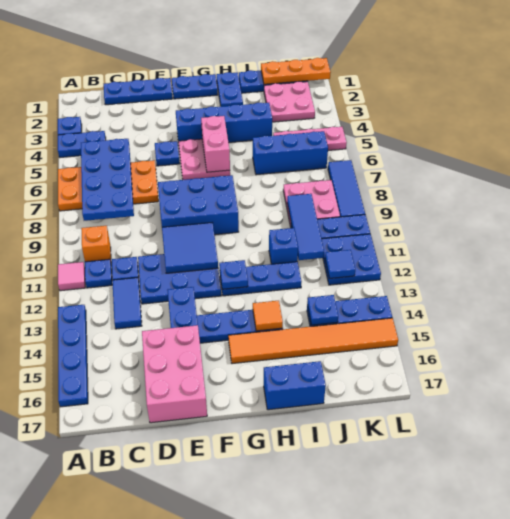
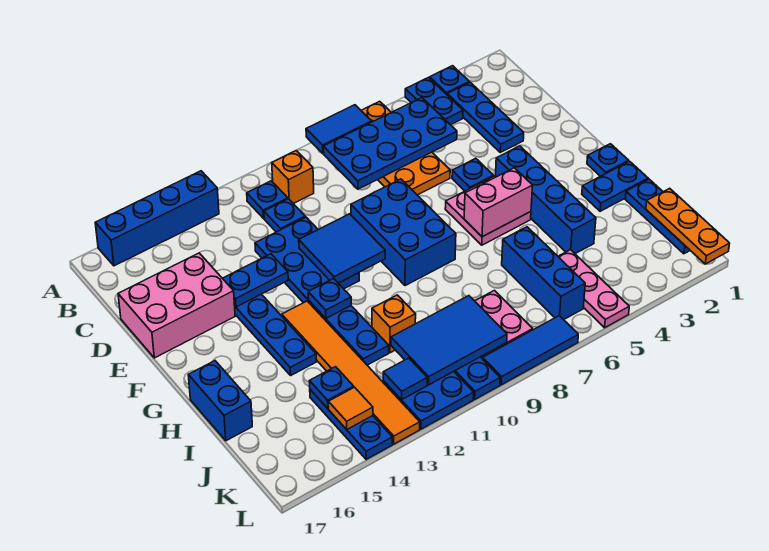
pink 1x1 tile [58,262,85,291] -> none
blue 1x4 plate [58,305,88,407] -> blue 1x4 brick [95,171,219,266]
blue 1x3 plate [104,78,173,105] -> blue 1x3 plate moved to [447,82,524,152]
blue 1x2 tile [112,278,142,329] -> blue 1x2 tile moved to [306,105,372,153]
blue 1x2 plate [172,74,218,99] -> blue 1x1 plate [587,144,629,176]
orange 1x6 tile [228,318,398,364] -> orange 1x6 tile moved to [282,301,420,444]
orange 1x1 tile [253,301,283,331] -> orange 1x1 tile moved to [328,387,373,429]
blue 1x1 brick [269,228,298,264] -> orange 1x1 brick [372,295,416,353]
pink 2x2 plate [264,82,315,122] -> none
blue 1x3 tile [287,194,324,260] -> blue 2x3 tile [391,296,507,385]

